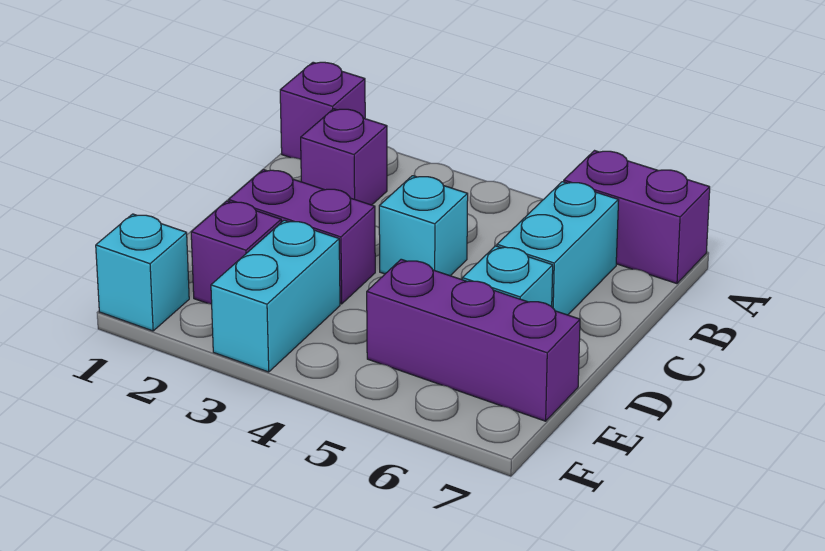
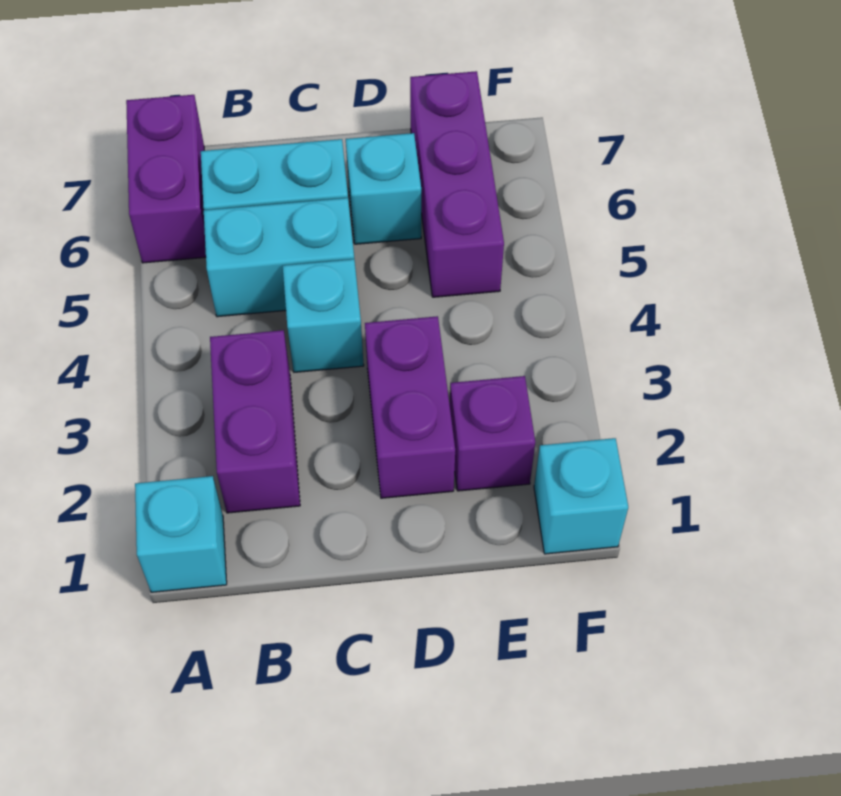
purple 1x1 brick [280,62,365,159] -> cyan 1x1 brick [135,476,227,592]
purple 1x1 brick [301,109,387,205] -> purple 1x2 brick [210,330,300,513]
cyan 1x2 brick [211,220,340,372] -> cyan 1x2 brick moved to [204,198,354,317]

